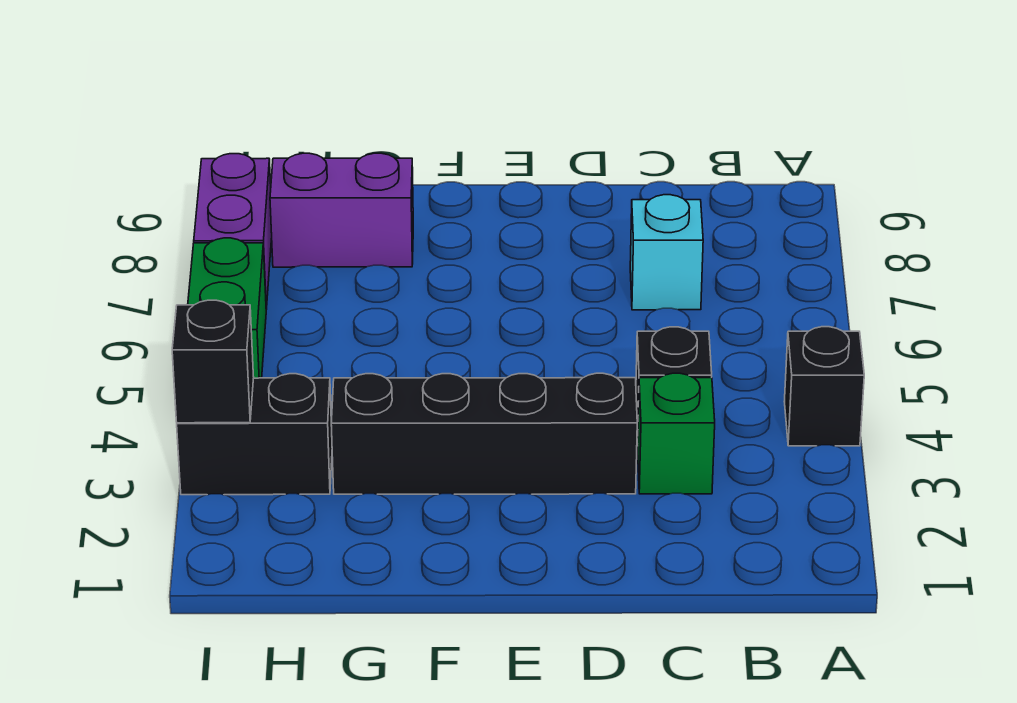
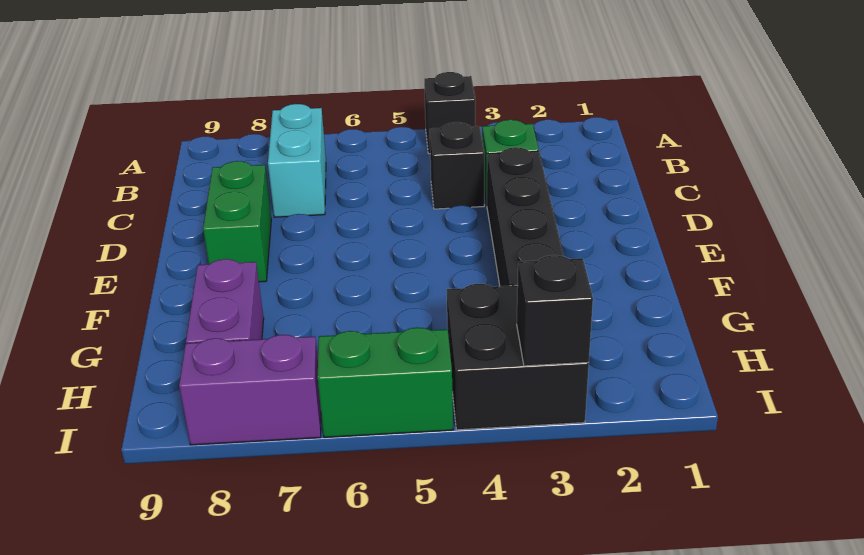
cyan 1x1 brick [630,195,703,310] -> cyan 1x2 brick [268,104,326,217]
none -> green 1x2 brick [203,161,271,282]
black 1x2 brick [177,374,332,495] -> black 2x2 brick [447,284,589,430]

